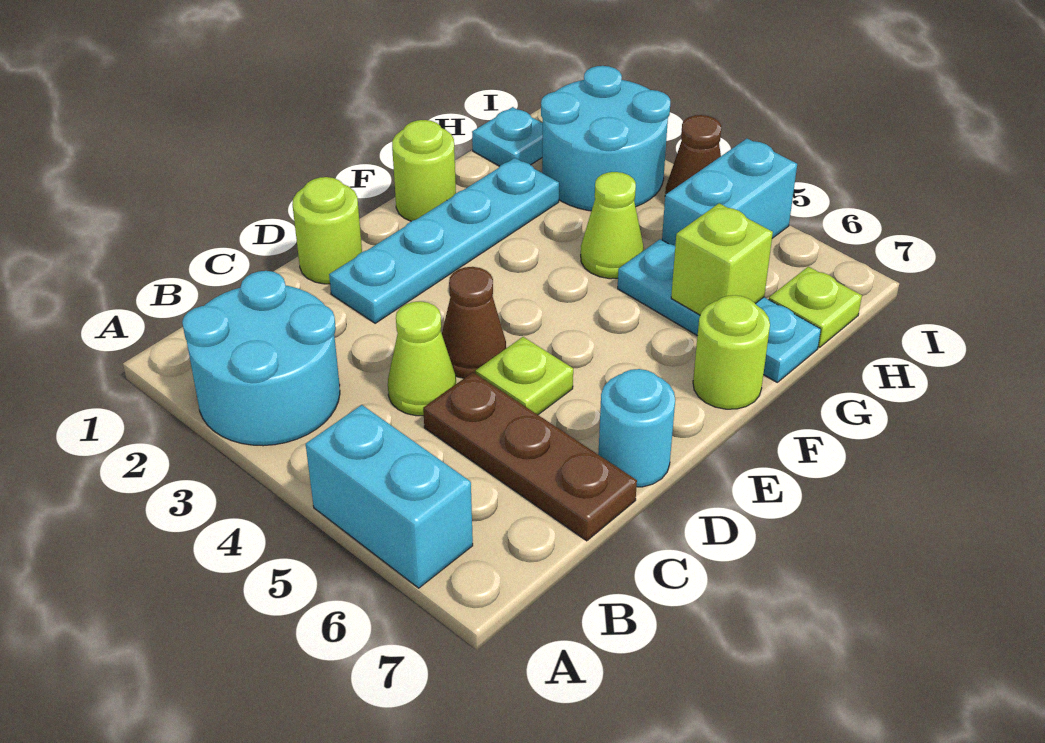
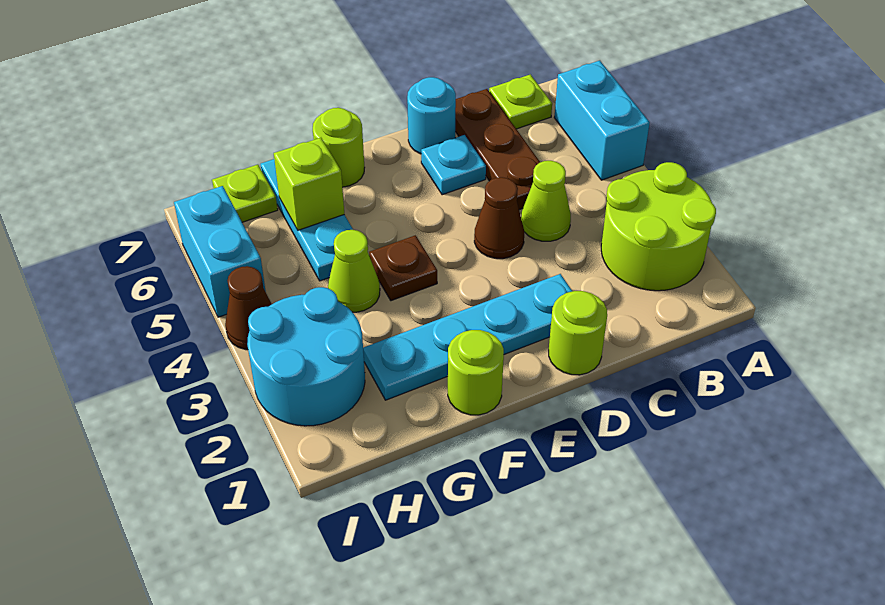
cyan 2x2 round brick [182,271,340,446] -> lime 2x2 round brick [601,162,716,291]
lime 1x1 plate [475,337,573,415] -> lime 1x1 plate moved to [489,74,552,129]
none -> brown 1x1 plate [369,235,437,301]
cyan 1x1 plate [472,107,543,166] -> cyan 1x1 plate moved to [421,135,486,195]
cyan 1x2 brick [662,139,797,246] -> cyan 1x2 brick turned to [174,186,266,317]

